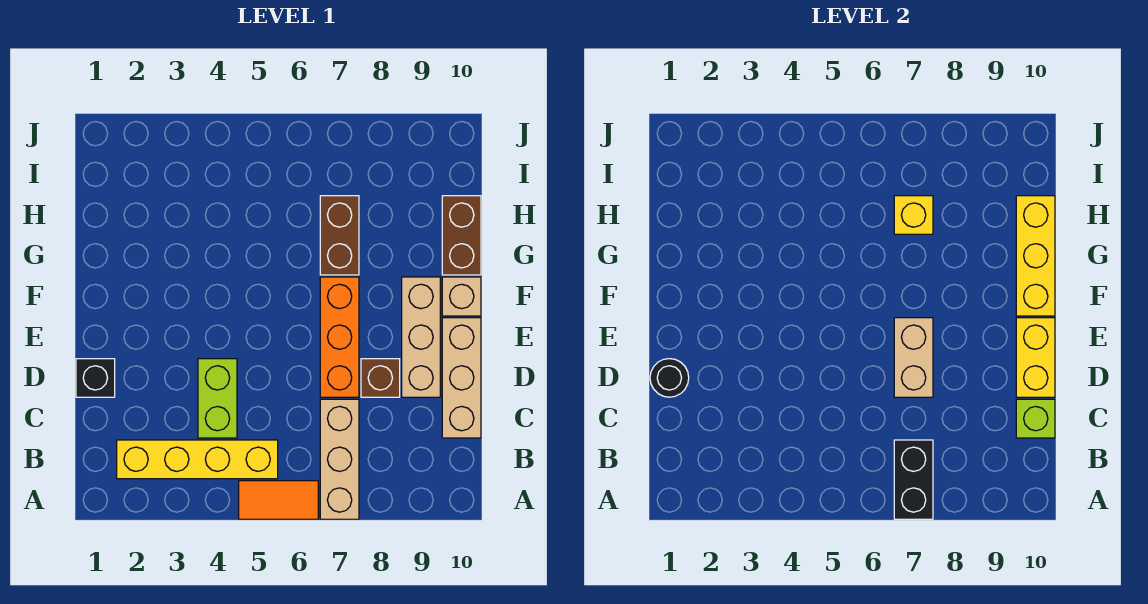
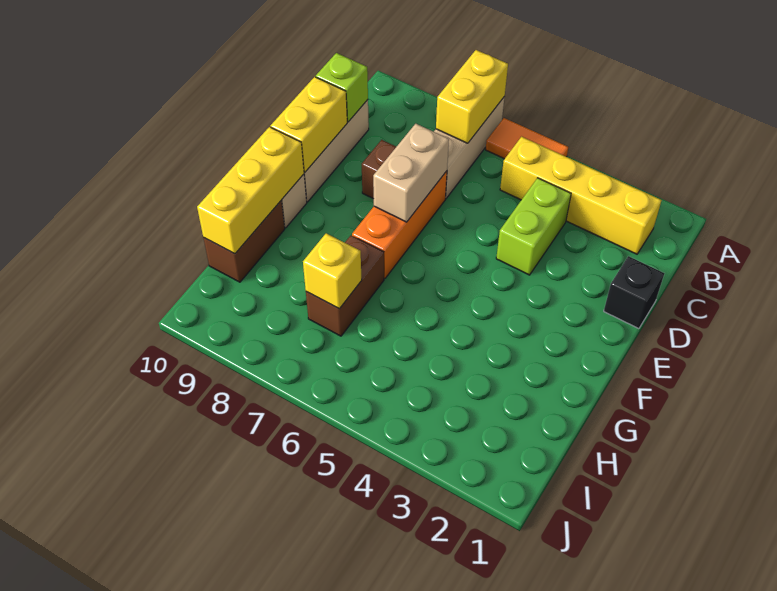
black 1x2 brick [894,440,933,519] -> yellow 1x2 brick [436,50,508,143]
black 1x1 round brick [650,359,689,397] -> none
tan 1x3 brick [402,277,440,397] -> none

